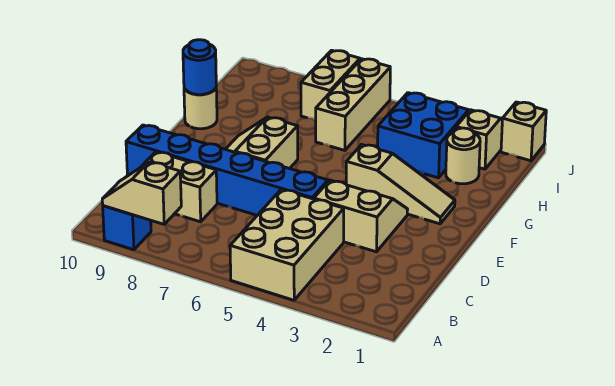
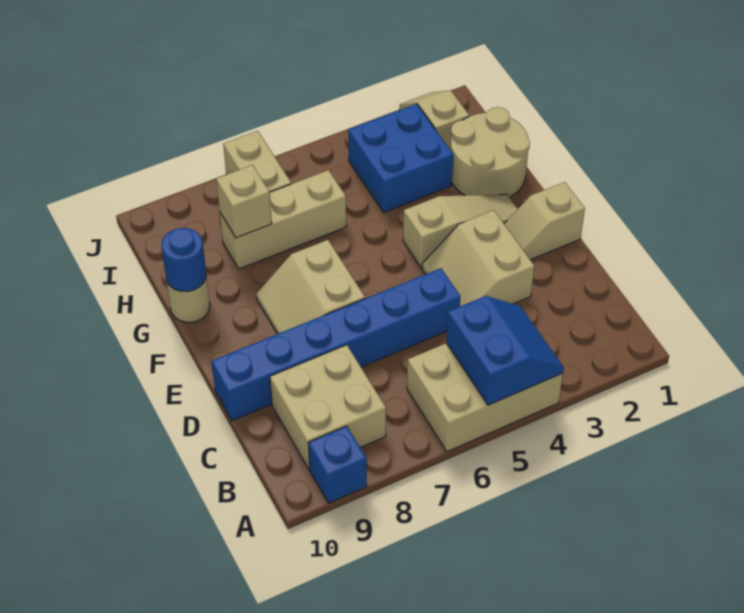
tan 2x3 brick [230,189,344,300] -> tan 2x3 brick turned to [407,343,563,452]
none -> blue 2x2 slope [446,296,564,405]
tan 1x2 slope [102,162,181,224] -> tan 1x2 slope moved to [504,182,585,260]
tan 1x2 brick [141,152,217,222] -> tan 2x2 brick [270,345,386,469]
tan 2x2 slope [314,180,408,252] -> tan 2x2 slope turned to [422,210,534,306]
tan 1x1 round brick [446,128,480,184] -> tan 2x2 round brick [451,107,530,197]
tan 1x3 brick [316,59,390,150] -> tan 1x3 brick turned to [220,170,346,269]
tan 1x1 brick [501,102,546,161] -> tan 1x1 brick moved to [216,165,272,238]

